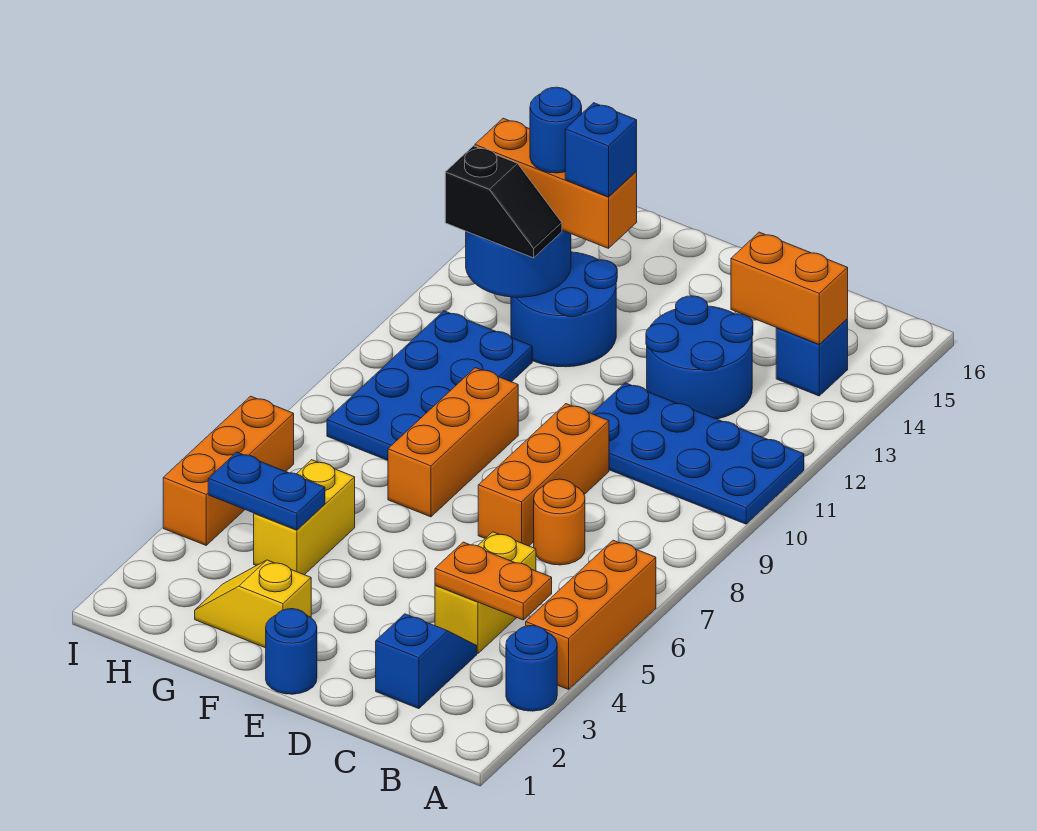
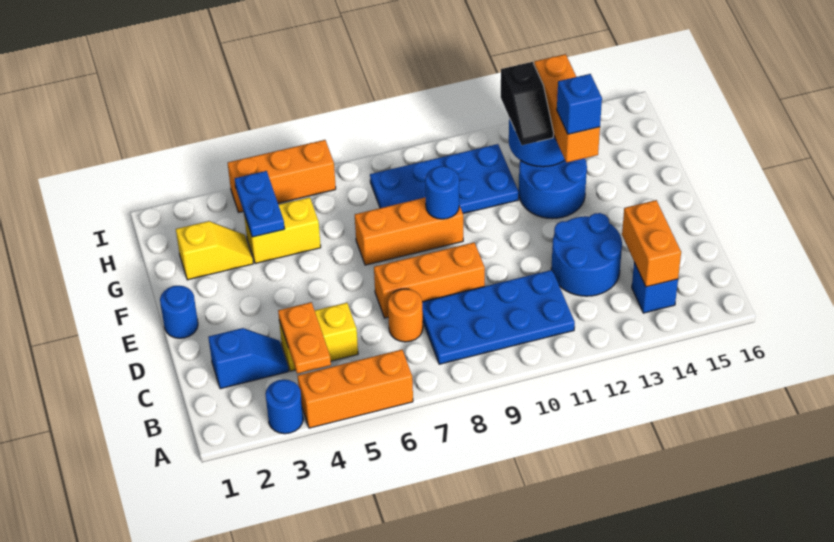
blue 2x4 plate [592,383,804,524] -> blue 2x4 plate turned to [422,270,575,364]
yellow 1x2 slope [195,560,311,648] -> yellow 1x2 slope turned to [176,221,253,280]
blue 1x1 round brick [530,87,582,173] -> blue 1x1 round brick moved to [425,166,459,219]

